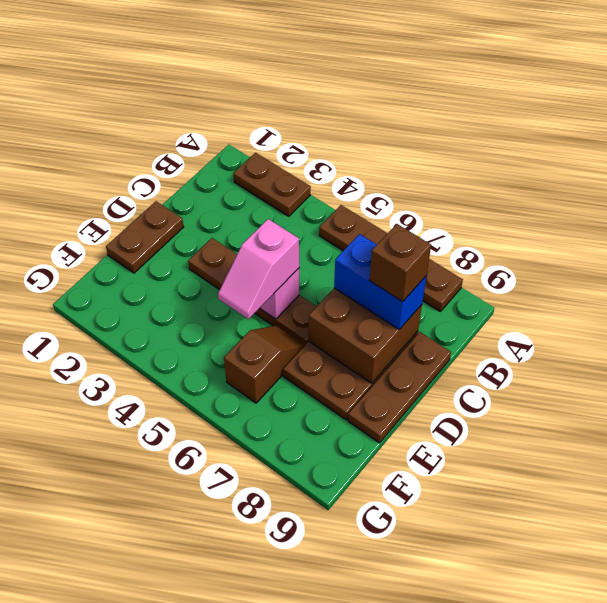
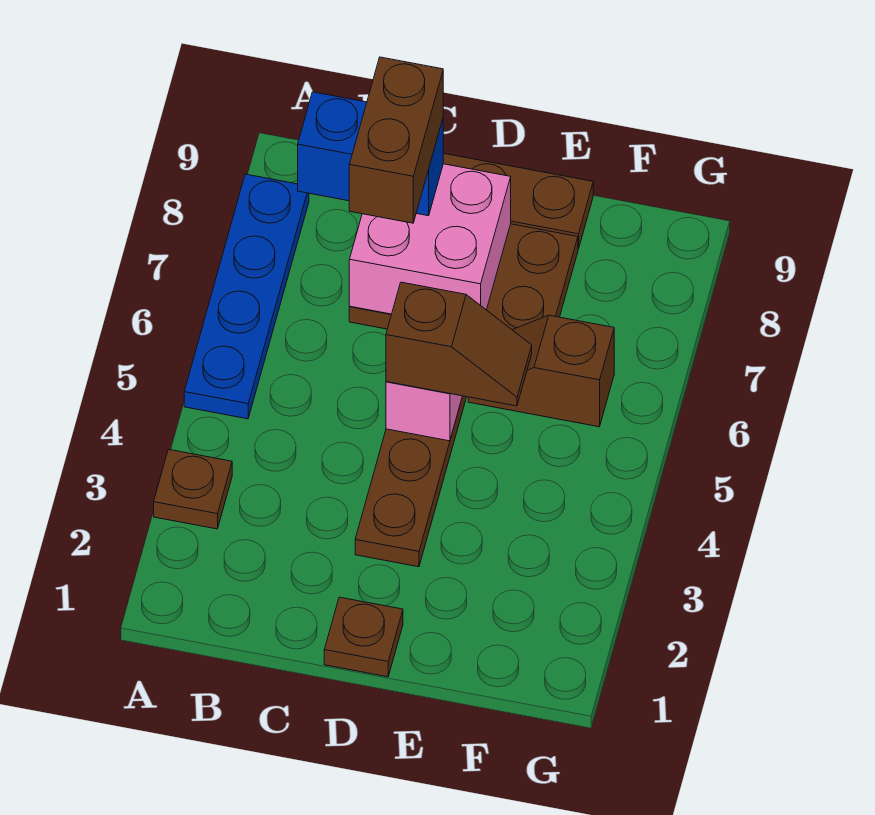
brown 1x2 plate [233,153,311,216] -> brown 1x1 plate [154,449,232,529]
brown 1x4 plate [319,205,463,312] -> blue 1x4 plate [184,174,309,419]
brown 2x2 brick [309,288,422,383] -> pink 2x2 brick [349,164,511,314]
blue 1x2 brick [334,234,426,329] -> blue 1x2 brick turned to [298,92,443,216]
brown 1x1 brick [369,224,431,302] -> brown 1x2 brick [349,57,443,223]
brown 1x2 plate [106,201,184,273] -> brown 1x1 plate [324,597,403,677]
pink 1x2 slope [218,219,299,319] -> brown 1x2 slope [386,282,532,406]

